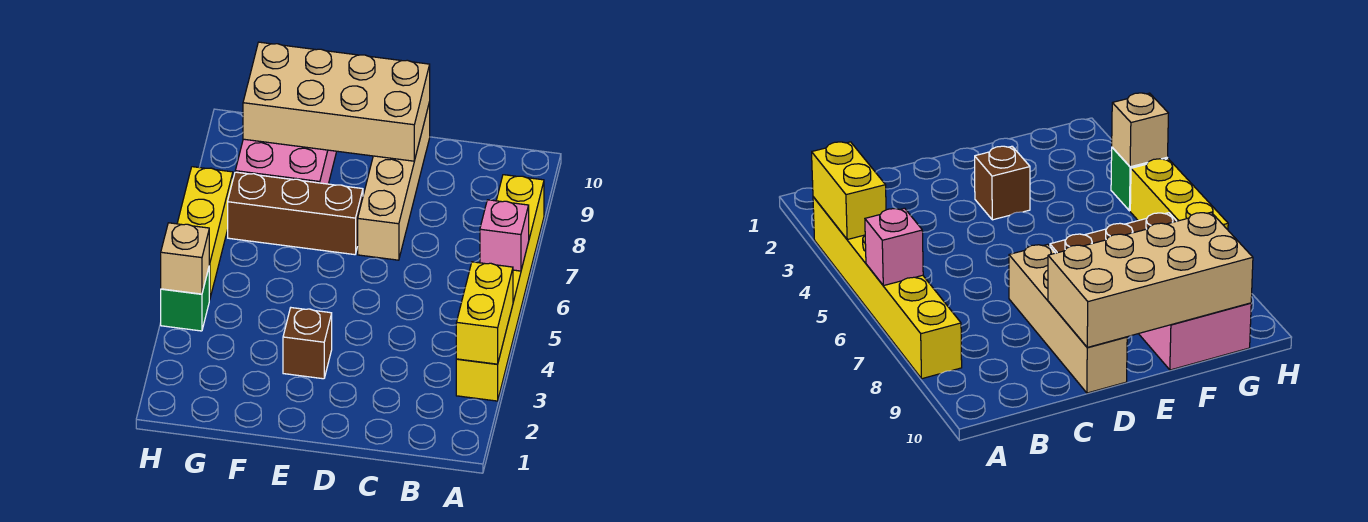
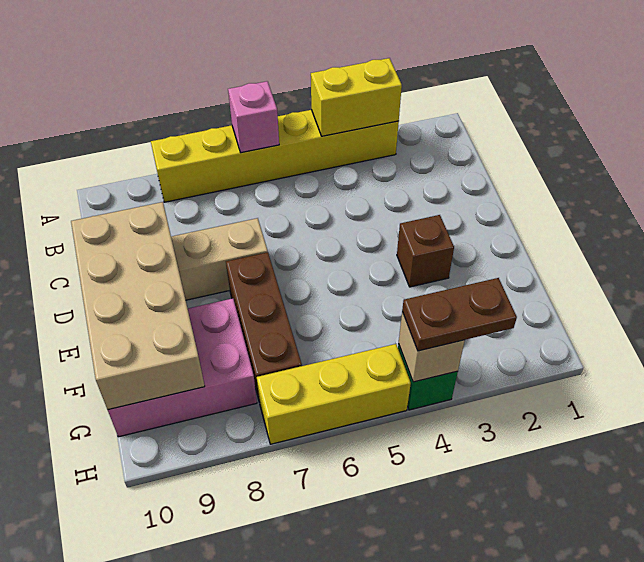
none -> brown 1x2 plate [402,278,517,351]

